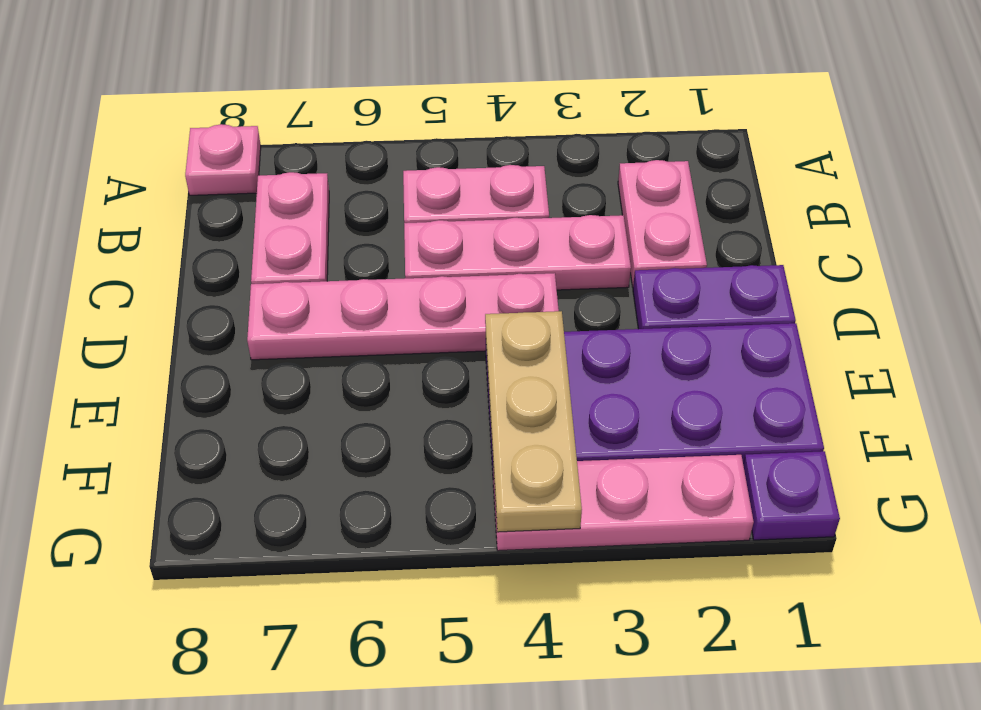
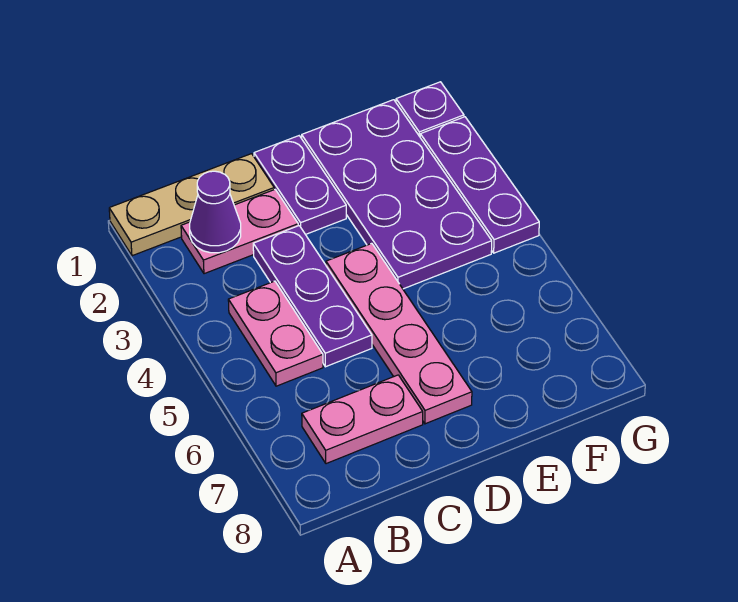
pink 1x1 plate [185,124,261,195] -> none
none -> purple 1x1 cone [190,171,241,253]
pink 1x3 plate [404,215,631,290] -> purple 1x3 plate [253,226,372,367]
tan 1x3 plate [485,311,582,532] -> tan 1x3 plate moved to [109,154,274,256]
pink 1x3 plate [493,455,754,551] -> purple 1x3 plate [420,117,539,253]

